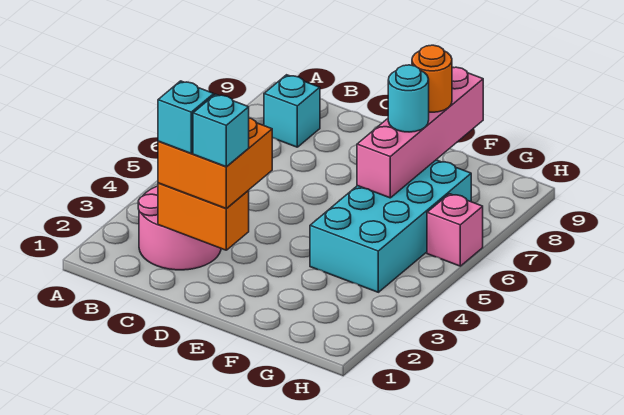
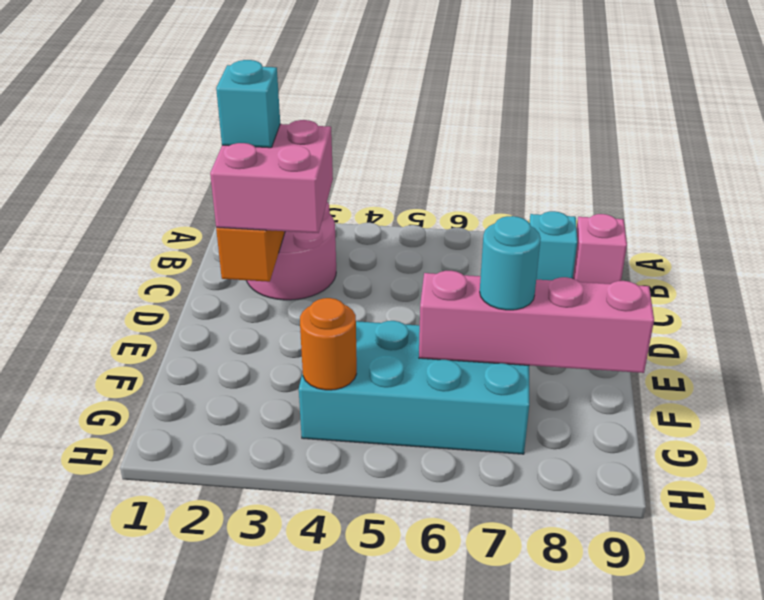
orange 2x2 brick [158,118,272,209] -> pink 2x2 brick [210,120,333,233]
cyan 1x1 brick [193,94,249,167] -> none
orange 1x1 round brick [412,45,452,112] -> orange 1x1 round brick moved to [300,298,357,390]
pink 1x1 brick [427,194,483,266] -> pink 1x1 brick moved to [573,214,627,284]

